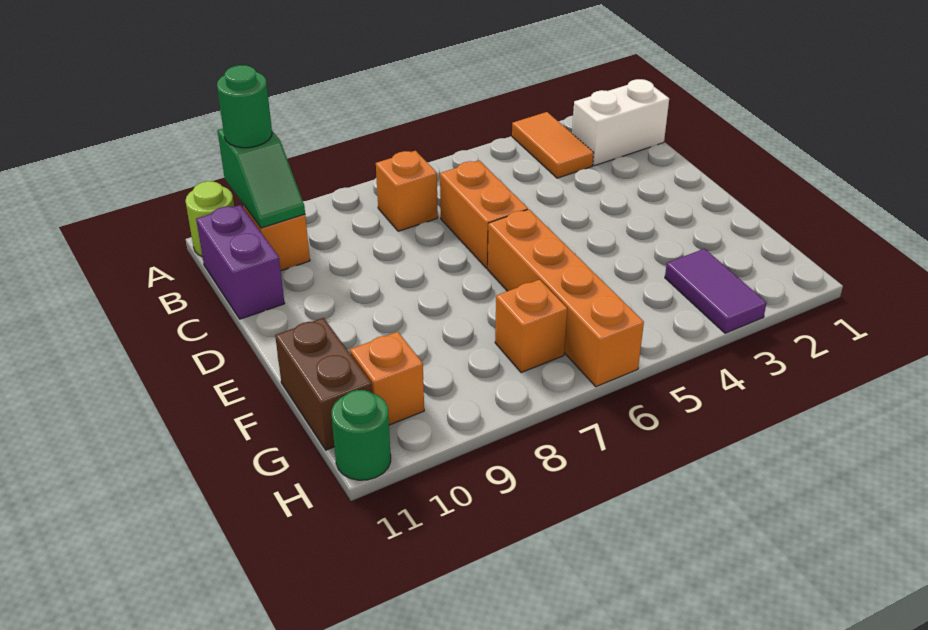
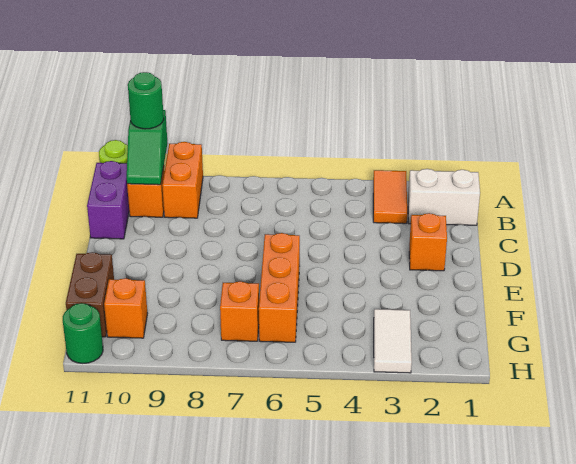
orange 1x1 brick [376,151,438,231] -> orange 1x1 brick moved to [409,213,447,271]
orange 1x2 brick [440,161,528,268] -> orange 1x2 brick moved to [162,142,203,218]
orange 1x4 brick [488,209,644,387] -> orange 1x3 brick [259,233,300,342]
purple 1x2 tile [665,249,767,333] -> white 1x2 tile [374,309,412,373]

